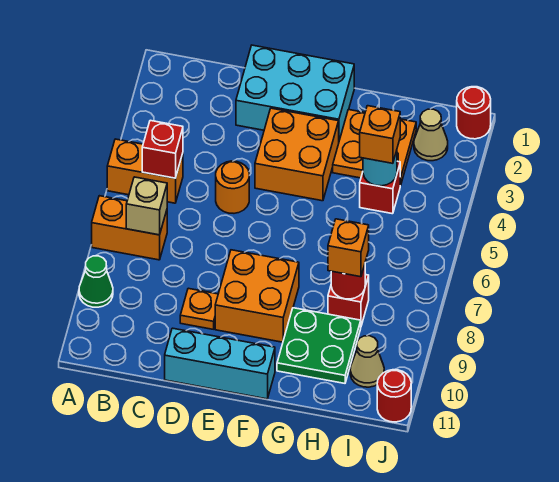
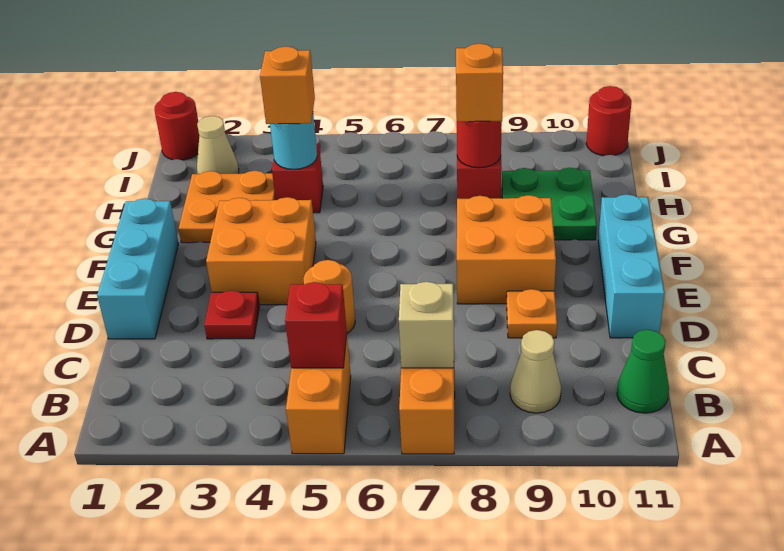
green 1x1 cone [79,256,113,307] -> green 1x1 cone moved to [617,330,669,413]
cyan 2x3 brick [236,45,354,140] -> cyan 1x3 brick [97,199,178,339]
none -> red 1x1 plate [204,291,260,339]
tan 1x1 cone [350,336,384,387] -> tan 1x1 cone moved to [510,330,561,413]

